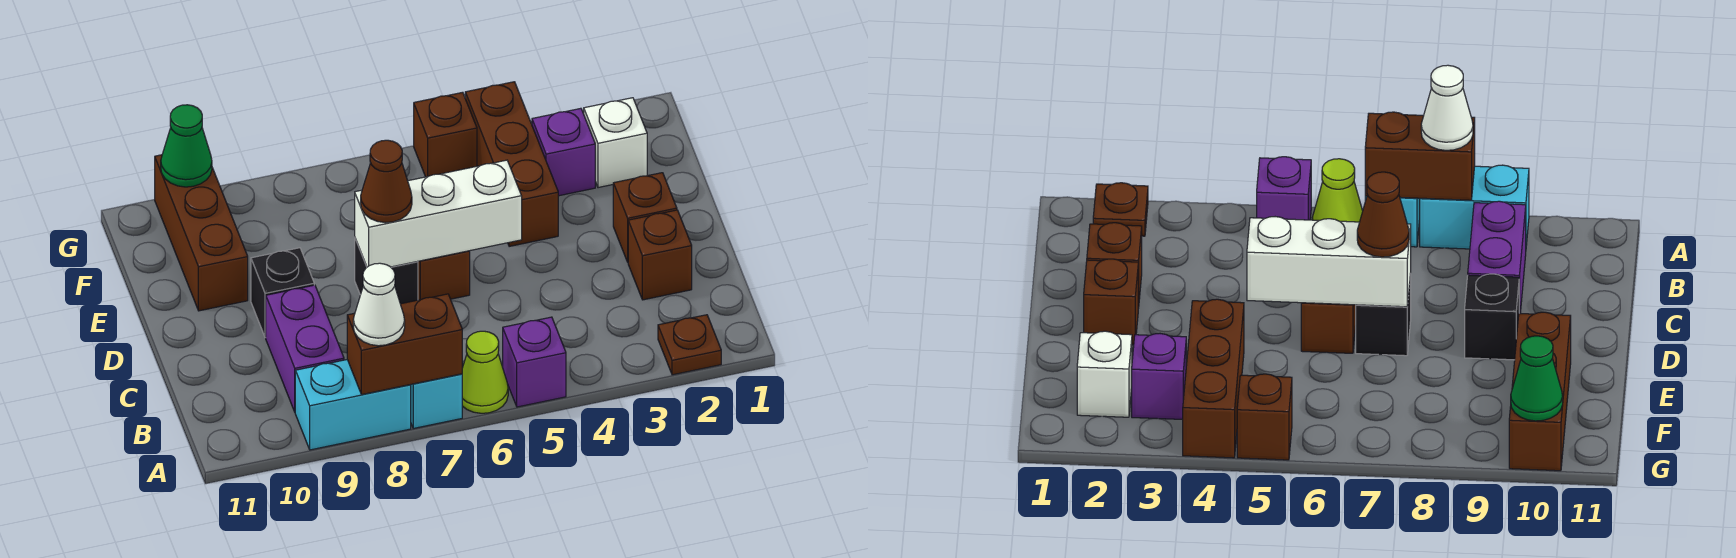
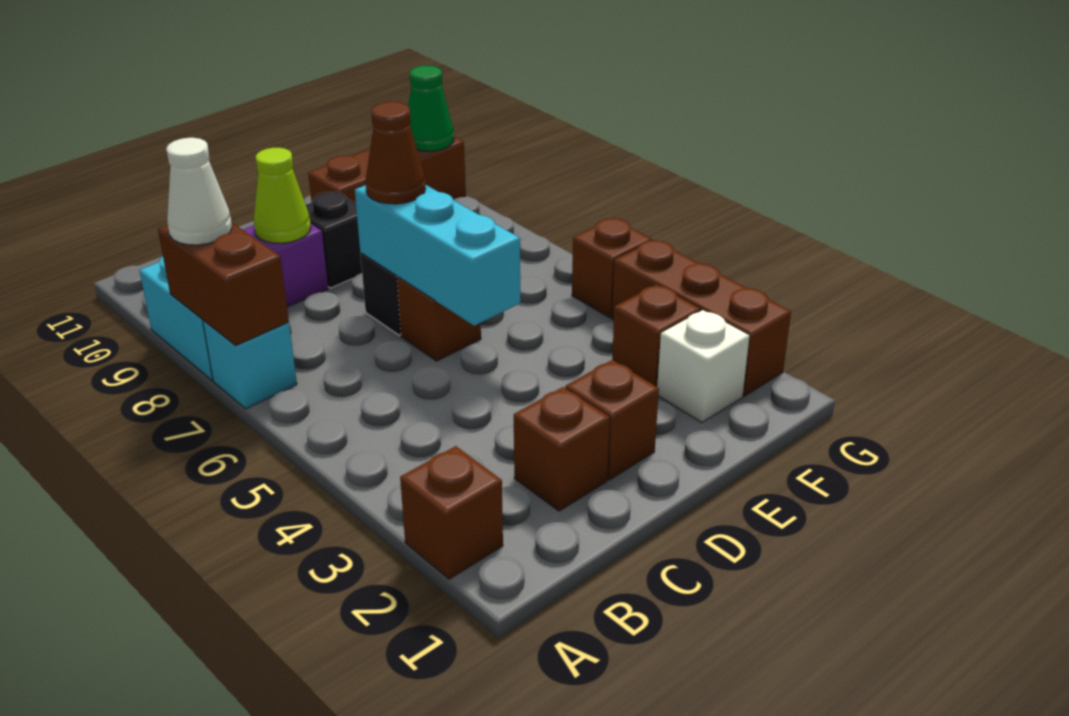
brown 1x1 plate [658,315,721,375] -> brown 1x1 brick [400,446,503,579]
purple 1x1 brick [503,317,566,407] -> none
lime 1x1 cone [462,331,508,413] -> lime 1x1 cone moved to [254,148,311,243]
white 1x3 brick [355,160,522,267] -> cyan 1x3 brick [355,185,520,326]
brown 1x3 brick [465,82,558,247] -> brown 1x3 brick turned to [612,240,791,396]
purple 1x1 brick [532,108,595,196] -> brown 1x1 brick [612,285,700,387]

